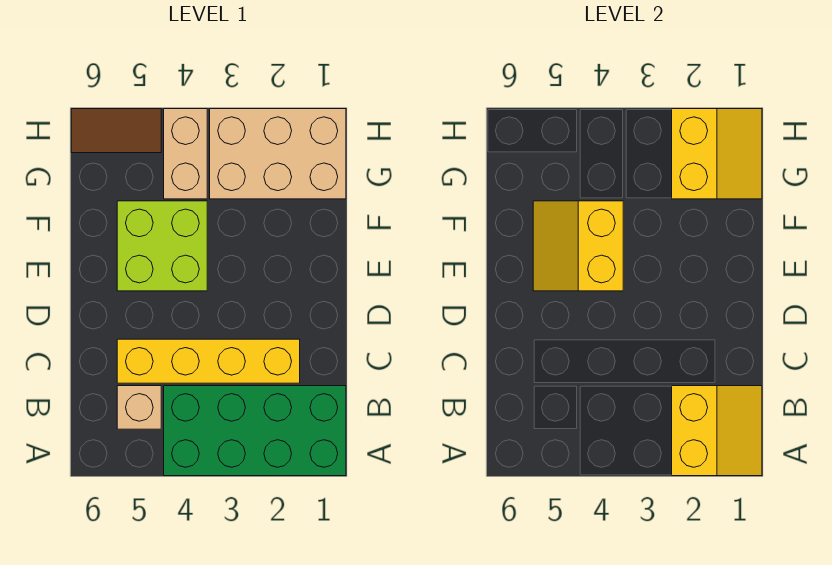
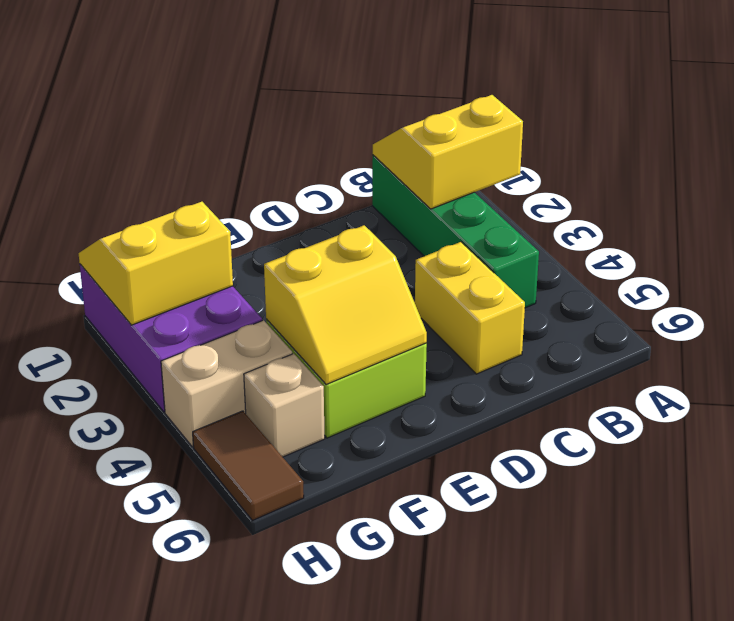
green 2x4 brick [164,386,346,476] -> green 1x4 brick [372,155,539,308]
tan 1x1 brick [117,386,161,429] -> tan 1x1 brick moved to [244,354,325,457]
yellow 1x4 brick [117,339,300,383] -> yellow 1x2 brick [415,242,525,374]
tan 2x3 brick [210,109,346,199] -> purple 2x3 brick [80,264,262,412]

